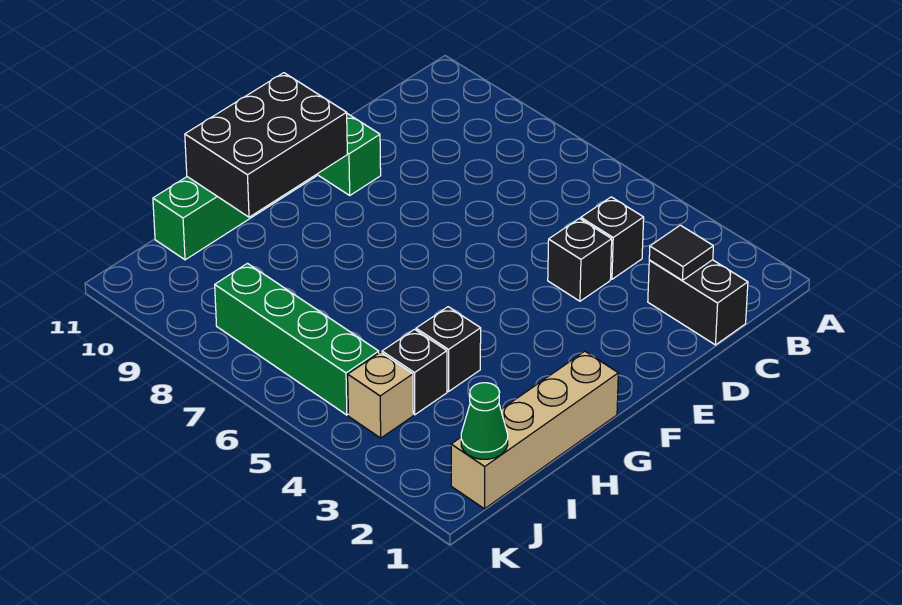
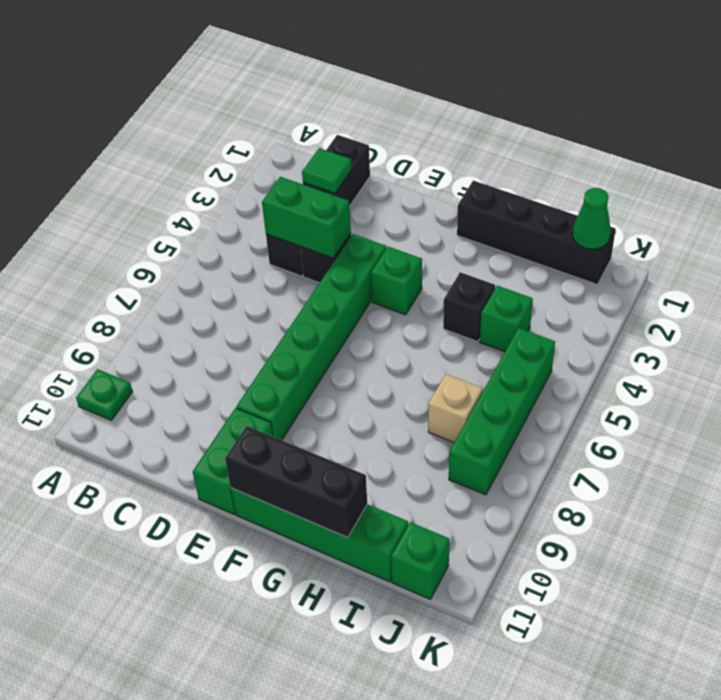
none -> green 1x1 plate [76,369,133,420]
black 1x1 tile [649,225,713,280] -> green 1x1 tile [302,148,352,193]
none -> green 1x2 brick [262,177,351,258]
none -> green 1x6 brick [236,234,386,440]
none -> green 1x1 brick [371,247,422,315]
black 2x3 brick [185,73,347,217] -> black 1x3 brick [225,426,367,537]
tan 1x4 brick [451,351,618,509] -> black 1x4 brick [457,181,616,285]
black 1x1 brick [382,329,447,415] -> green 1x1 brick [480,286,533,352]
tan 1x1 brick [348,352,413,438] -> tan 1x1 brick moved to [428,374,483,442]
none -> green 1x1 brick [391,522,449,599]

